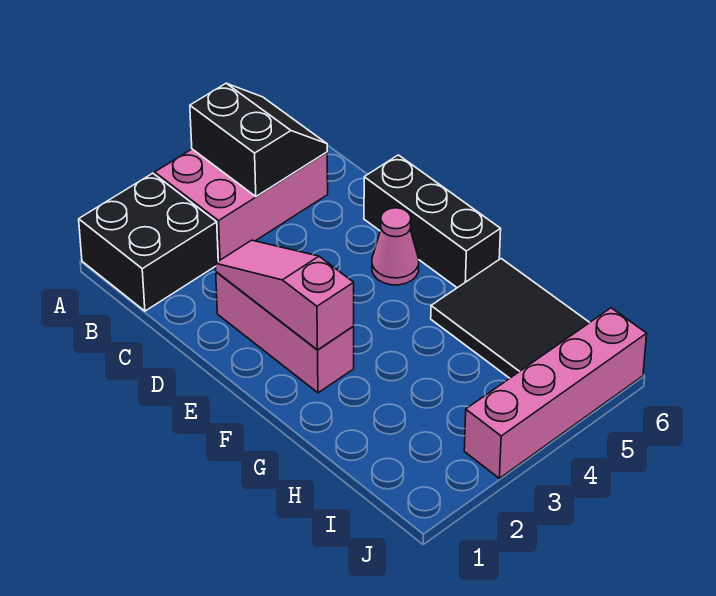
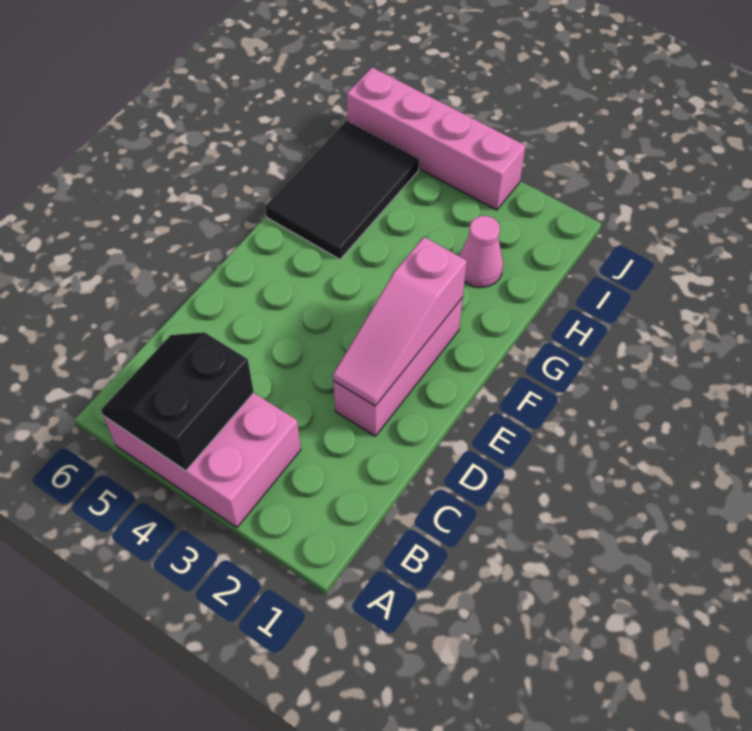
black 2x2 brick [79,173,218,311] -> none
black 1x3 brick [364,155,501,288] -> none
pink 1x1 cone [372,208,419,285] -> pink 1x1 cone moved to [459,216,503,288]

